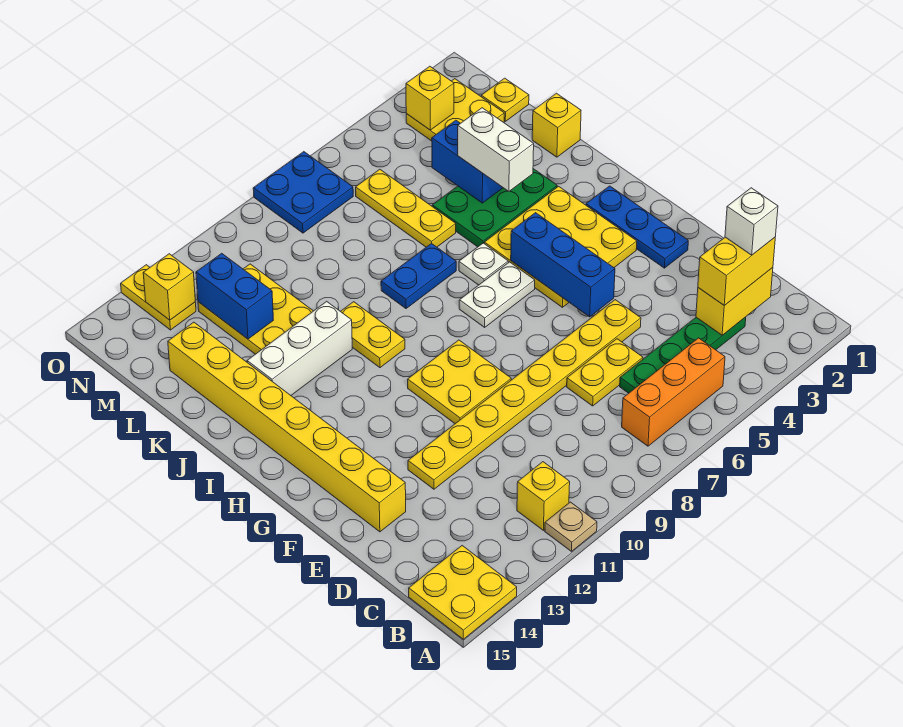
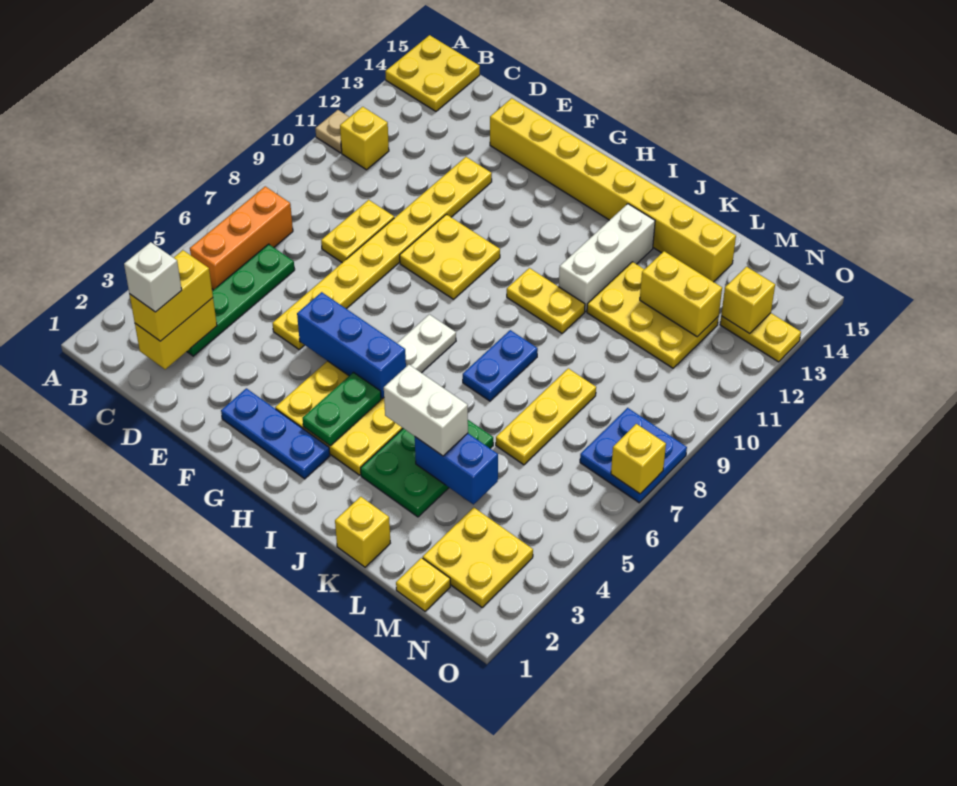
yellow 1x2 plate [567,339,643,406] -> yellow 1x2 plate moved to [321,200,394,263]
none -> green 1x2 plate [303,372,381,446]
white 1x1 plate [459,243,508,285] -> none
yellow 1x3 plate [356,169,456,247] -> yellow 1x3 plate turned to [496,368,596,465]
blue 1x2 brick [196,253,273,339] -> yellow 1x2 brick [640,251,722,337]
yellow 1x1 brick [406,66,454,130] -> yellow 1x1 brick moved to [611,424,666,494]

